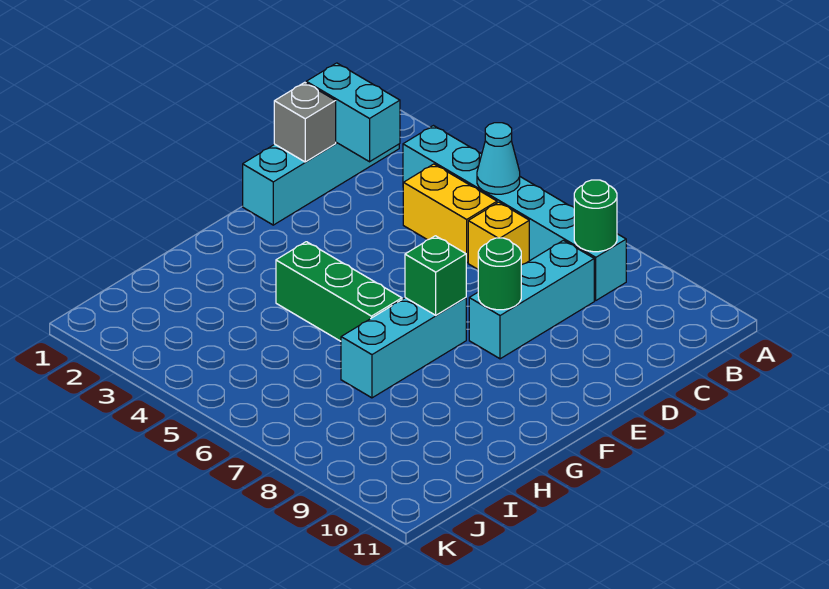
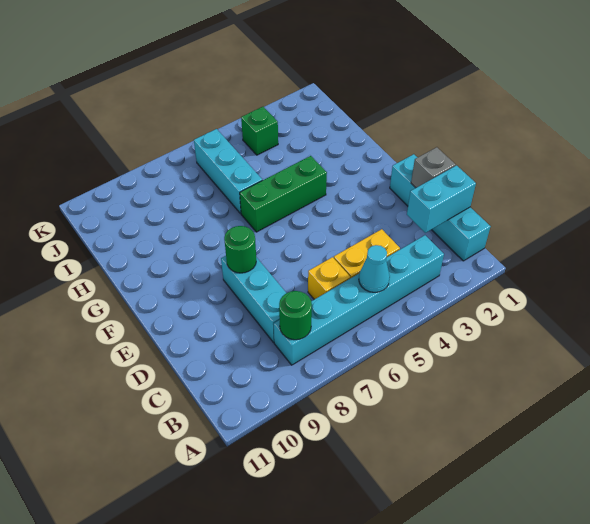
cyan 1x3 brick [341,298,466,398] -> cyan 1x3 brick moved to [194,129,262,213]
green 1x1 brick [405,236,467,315] -> green 1x1 brick moved to [241,107,278,155]

